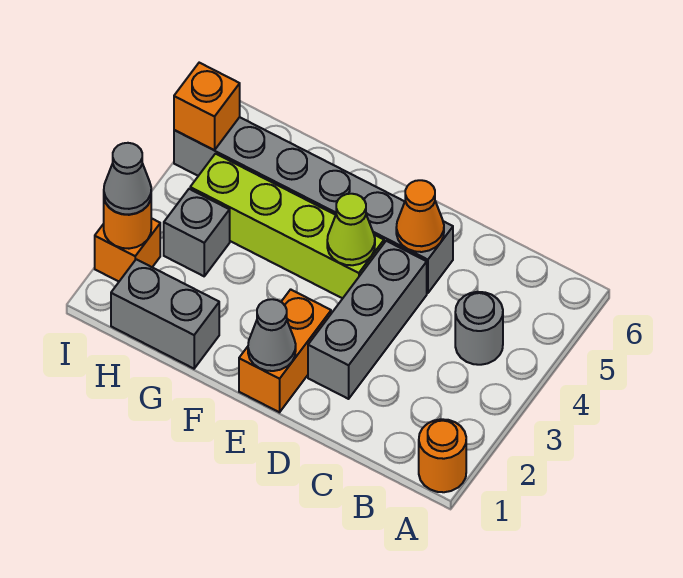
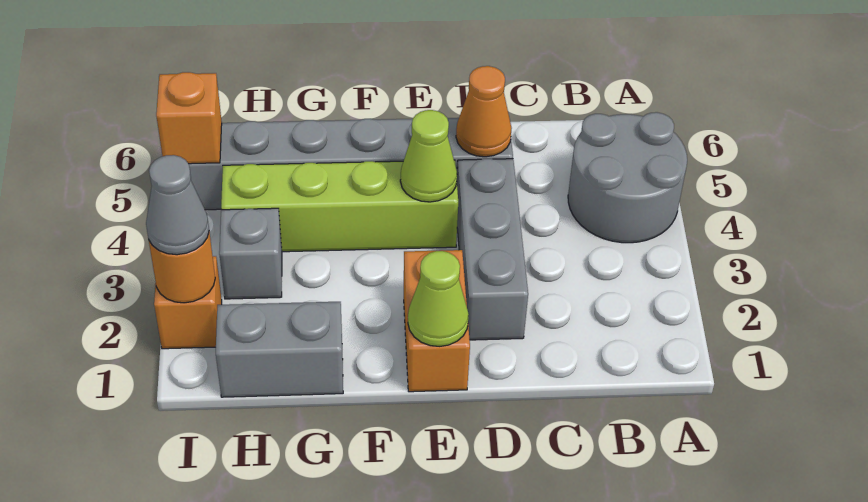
orange 1x1 round brick [419,419,466,492] -> none
grey 1x1 round brick [455,292,503,365] -> grey 2x2 round brick [568,112,687,243]
grey 1x1 cone [248,299,296,371] -> lime 1x1 cone [408,251,469,346]

